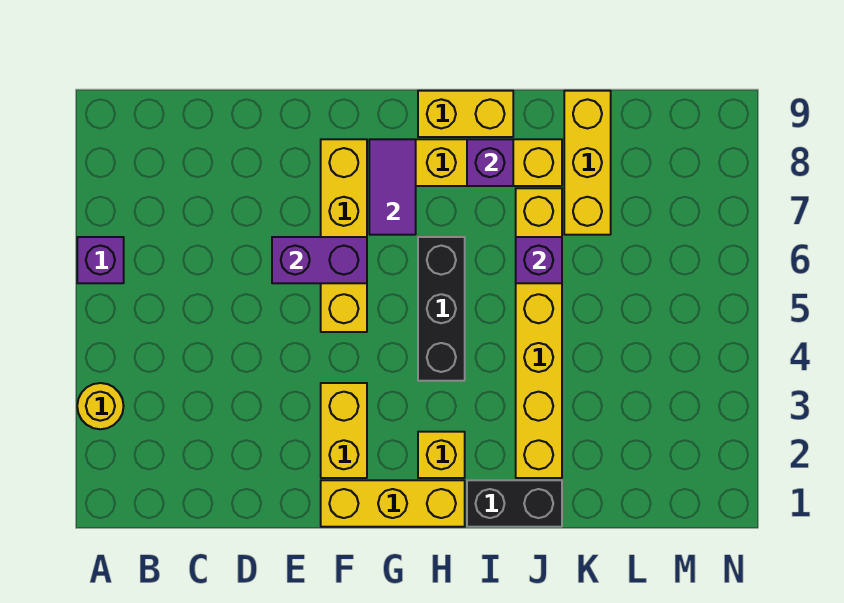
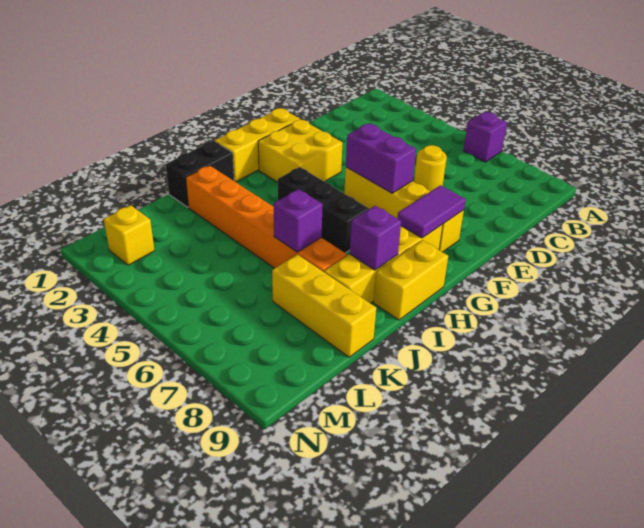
yellow 1x1 round brick [77,383,124,429] -> yellow 1x1 round brick moved to [414,145,447,191]
purple 1x2 brick [272,237,367,283] -> purple 1x2 brick turned to [346,123,416,193]
yellow 1x2 brick [321,383,367,478] -> yellow 2x2 brick [258,120,342,182]
purple 1x2 tile [369,139,416,235] -> purple 1x2 tile turned to [397,185,466,238]
yellow 1x1 brick [418,432,465,478] -> yellow 1x1 brick moved to [104,205,155,265]
yellow 1x6 brick [516,188,562,478] -> orange 1x6 brick [186,165,347,272]

